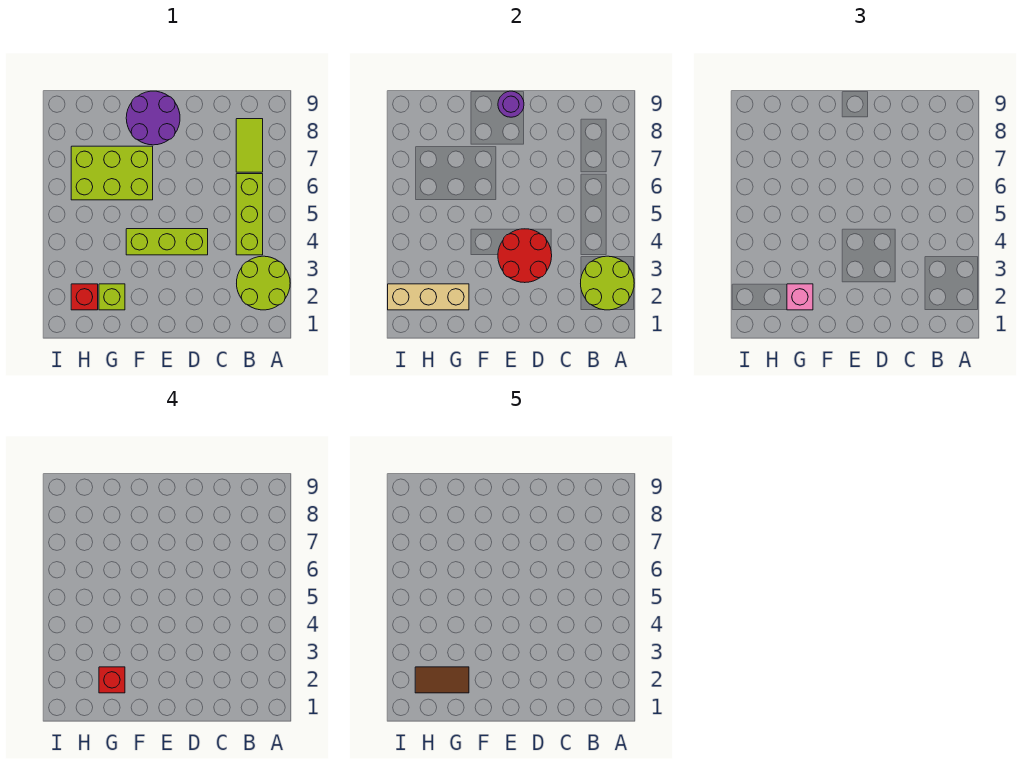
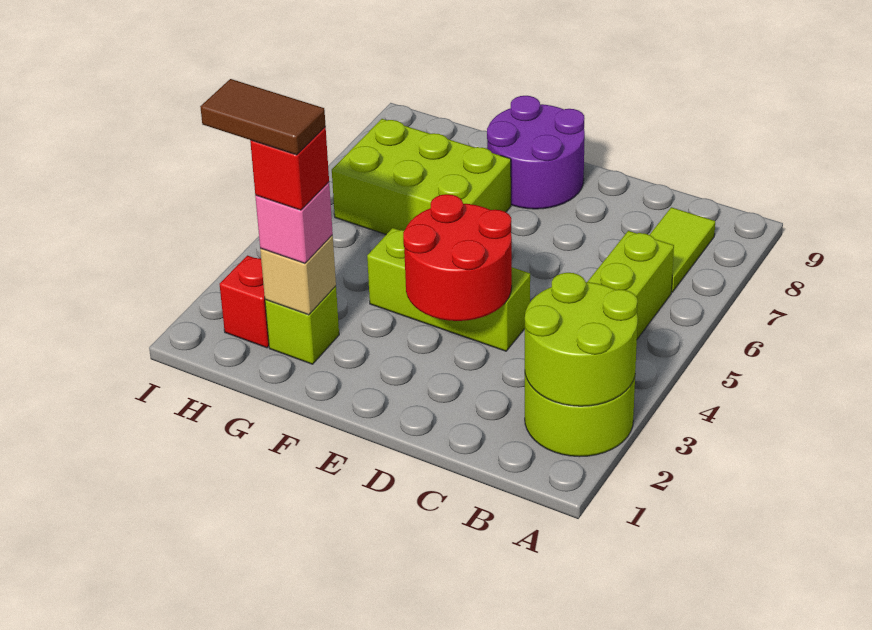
purple 1x1 round brick [498,91,524,117] -> none
tan 1x3 brick [388,284,469,310] -> tan 1x1 brick [260,235,336,315]

